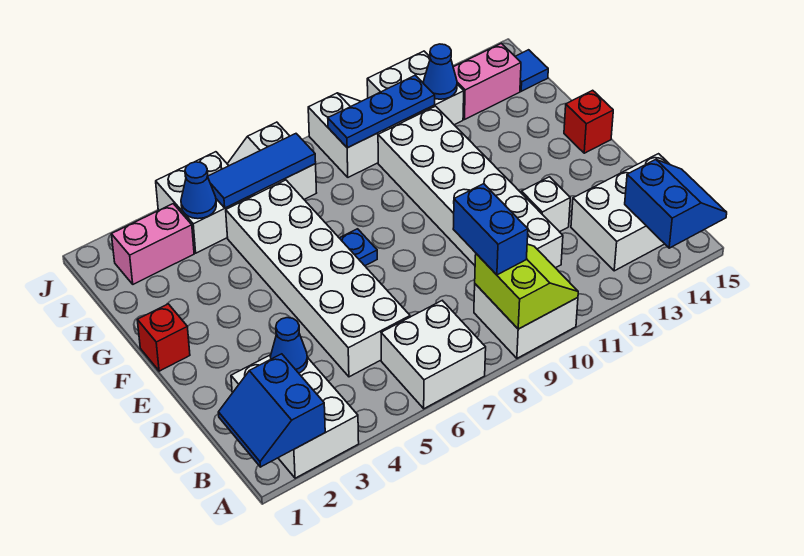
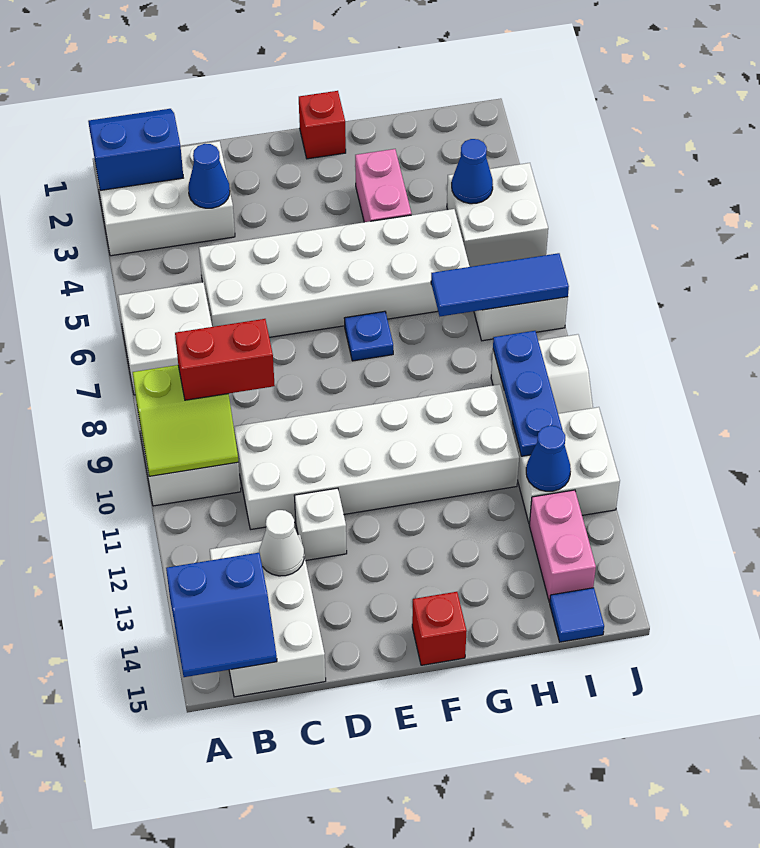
blue 1x2 brick [453,184,528,275] -> red 1x2 brick [175,319,275,400]
none -> white 1x1 cone [259,510,304,576]
pink 1x2 brick [111,204,194,284] -> pink 1x2 brick moved to [355,149,411,222]
blue 1x3 tile [207,134,316,208] -> blue 1x3 tile turned to [431,253,569,316]

